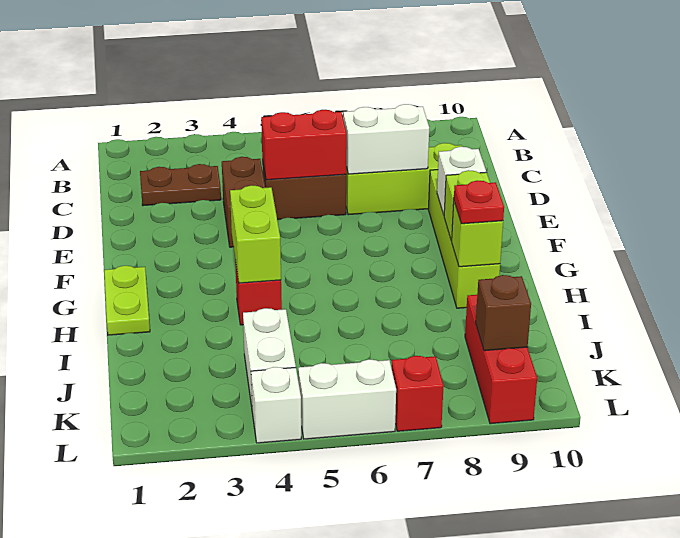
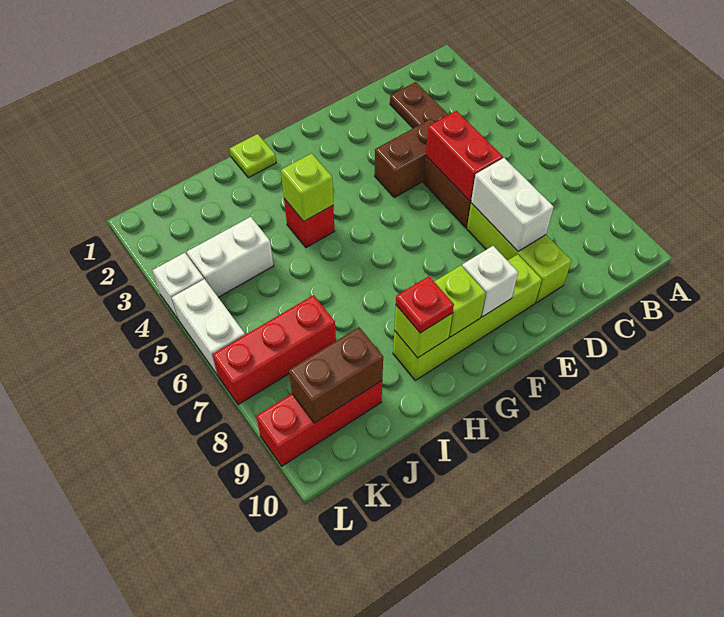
lime 1x2 plate [104,266,150,335] -> lime 1x1 plate [230,134,276,178]
lime 1x2 brick [230,185,281,283] -> lime 1x1 brick [281,153,333,221]
brown 1x1 brick [476,275,531,351] -> brown 1x2 brick [289,327,383,423]
red 1x1 brick [391,356,444,431] -> red 1x3 brick [212,295,336,405]

